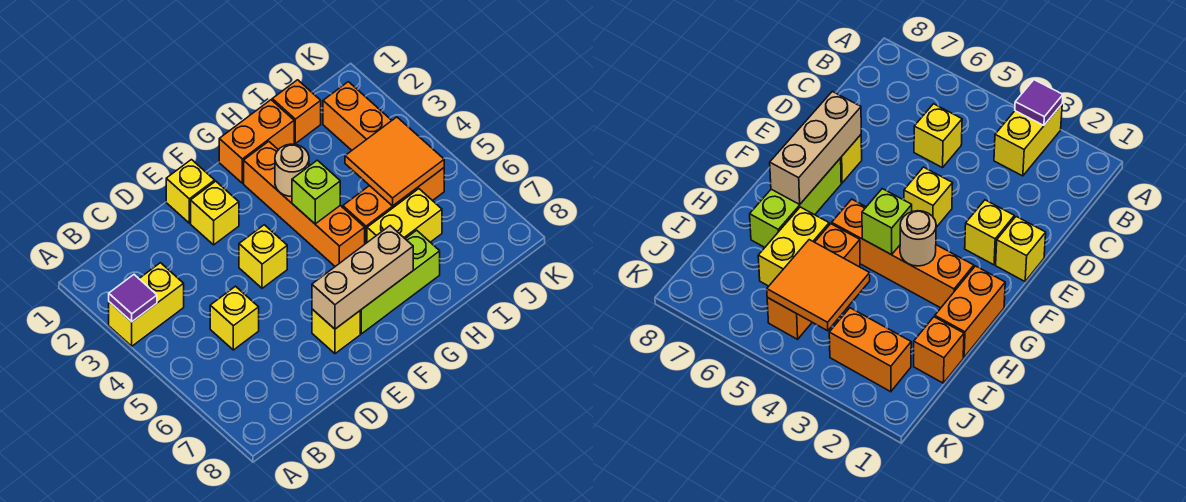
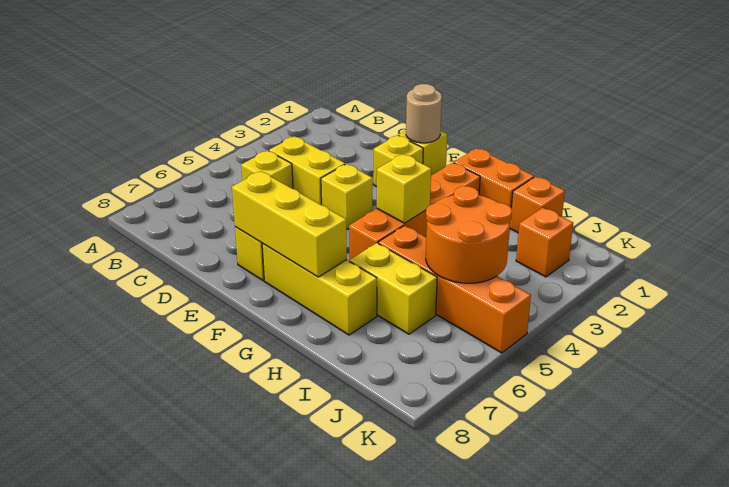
yellow 1x2 brick [109,263,184,346] -> yellow 1x2 brick moved to [269,136,345,205]
purple 1x1 tile [109,275,157,322] -> none
tan 1x3 brick [312,226,413,329] -> yellow 1x3 brick [232,171,347,277]
lime 1x3 brick [360,230,440,334] -> yellow 1x3 brick [262,244,377,335]
tan 1x1 round brick [275,144,309,196] -> tan 1x1 round brick moved to [406,84,442,143]
lime 1x1 brick [292,160,340,224] -> yellow 1x1 brick [377,154,431,223]
orange 1x3 brick [343,168,444,244] -> orange 1x4 brick [378,226,531,353]
orange 2x2 tile [345,117,444,206] -> orange 2x2 round brick [426,186,512,283]
orange 1x2 brick [323,82,392,150] -> orange 1x1 brick [516,207,573,277]

